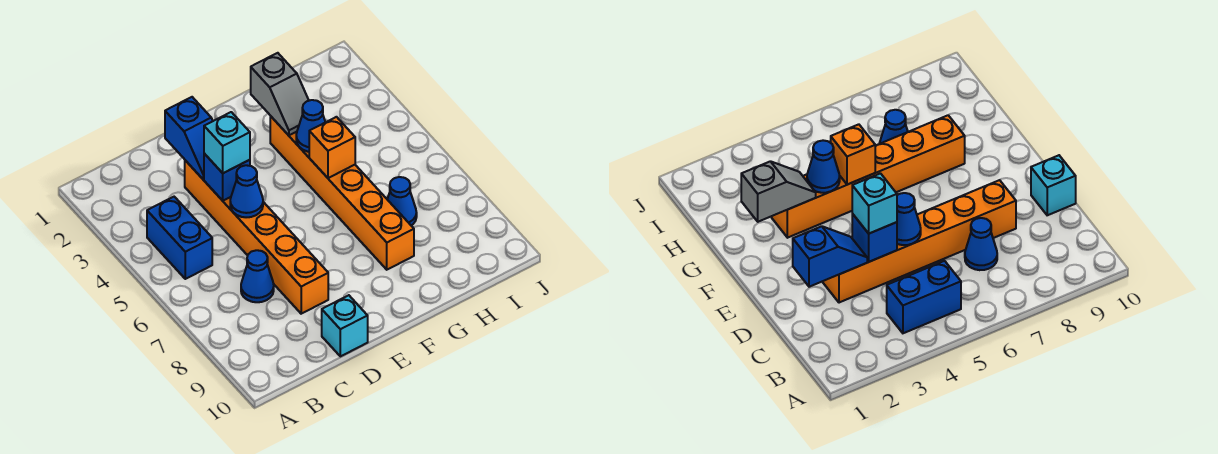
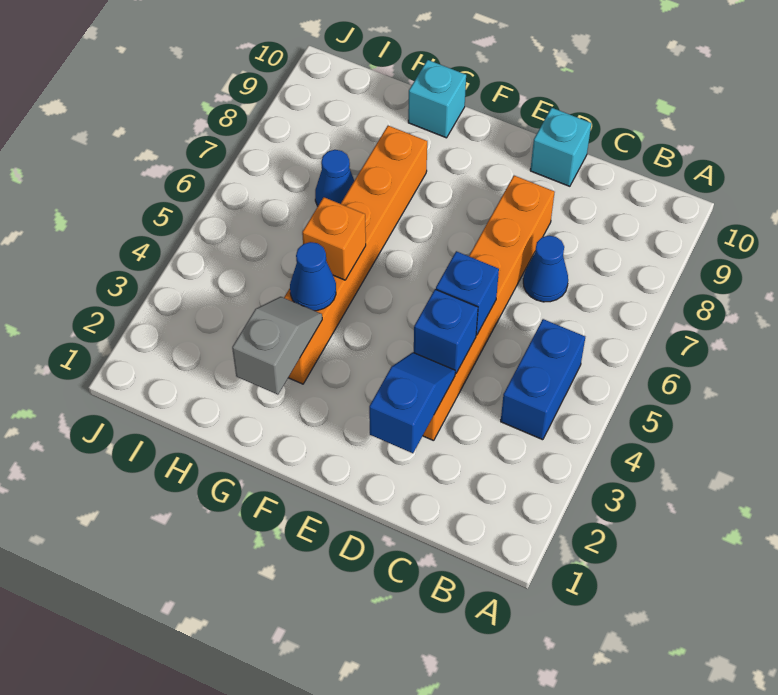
cyan 1x1 brick [204,112,250,173] -> cyan 1x1 brick moved to [408,60,466,138]
blue 1x1 cone [230,165,263,217] -> blue 1x1 brick [436,251,499,335]

